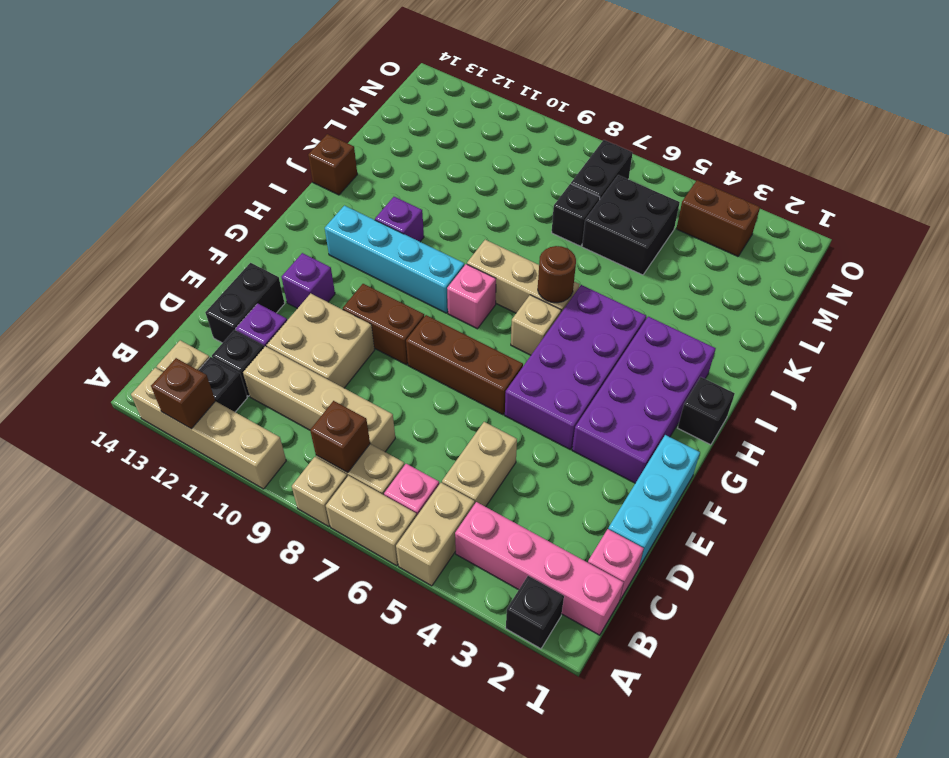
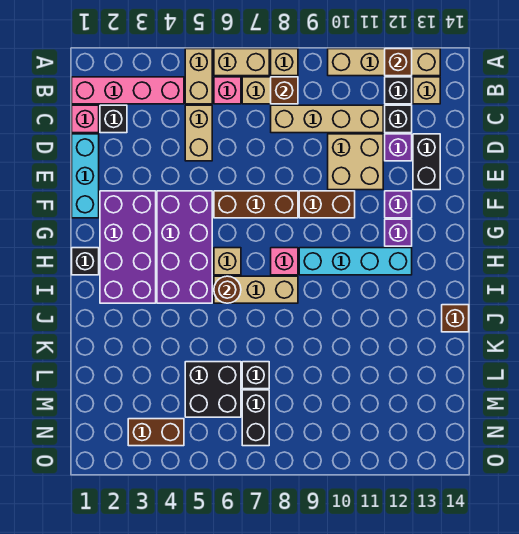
black 1x1 brick [506,576,564,649] -> black 1x1 brick moved to [100,105,127,133]
purple 1x1 brick [375,197,424,242] -> purple 1x1 brick moved to [385,219,412,246]

